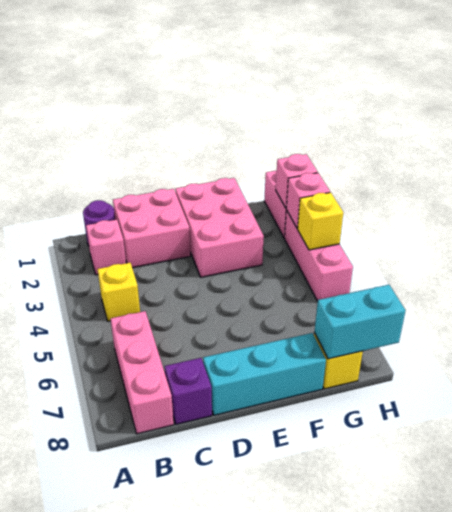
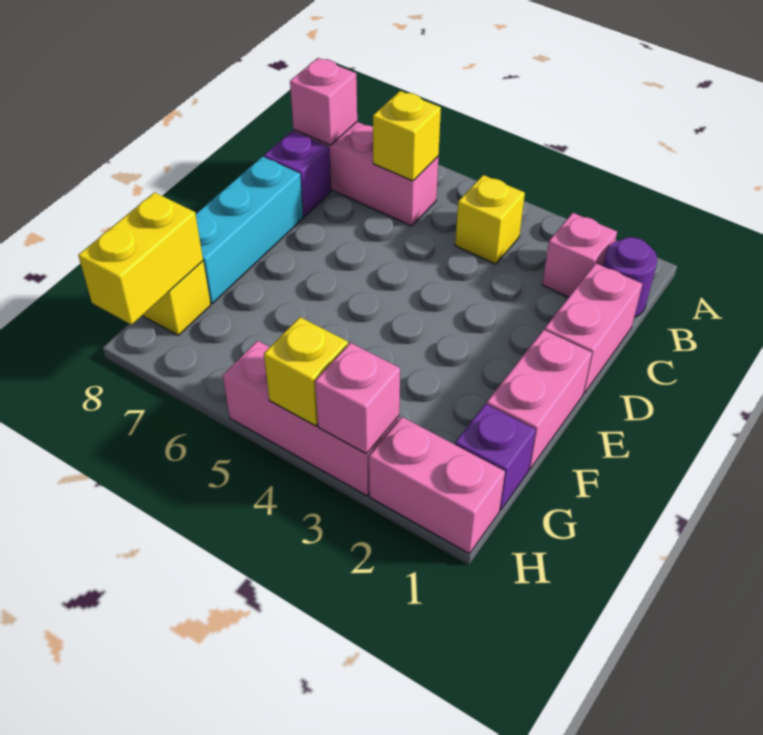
none -> yellow 1x1 brick [373,91,441,181]
pink 2x2 brick [113,189,191,268] -> pink 1x2 brick [545,263,642,394]
pink 2x3 brick [175,178,264,277] -> pink 1x2 brick [487,330,592,469]
none -> purple 1x1 brick [455,404,536,510]
cyan 1x2 brick [314,285,406,359] -> yellow 1x2 brick [78,192,203,325]
pink 1x1 brick [276,154,318,208] -> pink 1x1 brick moved to [290,58,357,145]

